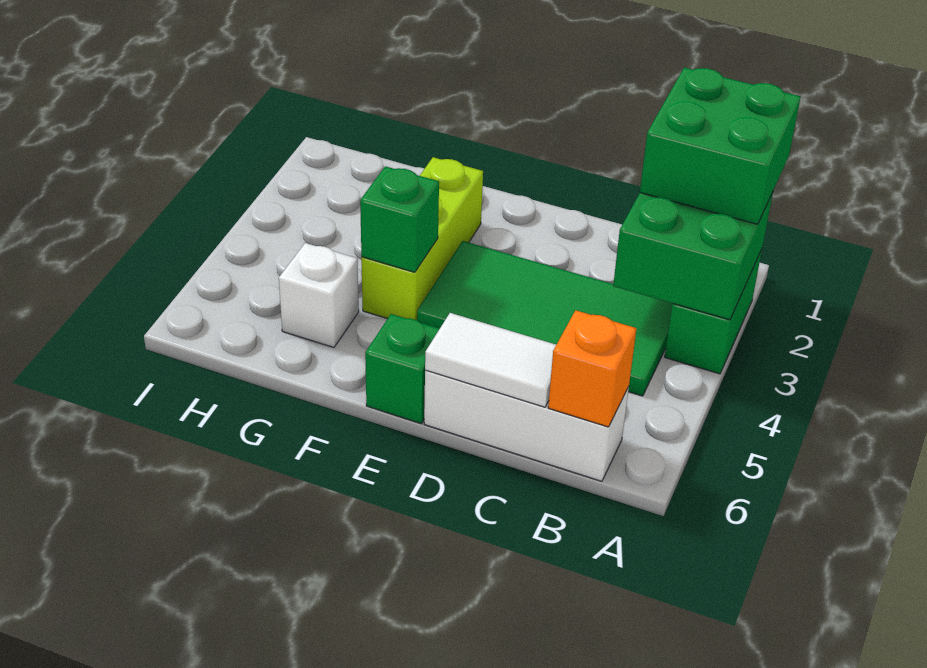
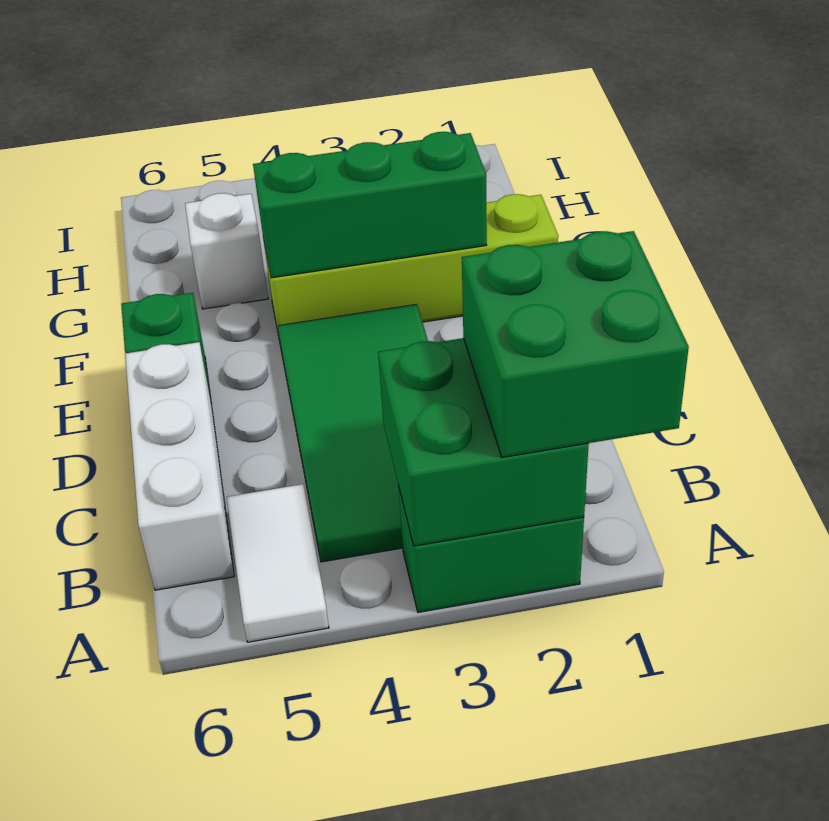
orange 1x1 brick [548,310,636,427] -> none
white 1x2 tile [425,313,556,407] -> white 1x2 tile moved to [227,484,329,642]
lime 1x3 brick [361,157,483,320] -> lime 1x4 brick [263,194,558,341]
green 1x1 brick [360,166,439,272] -> green 1x3 brick [253,132,487,278]

